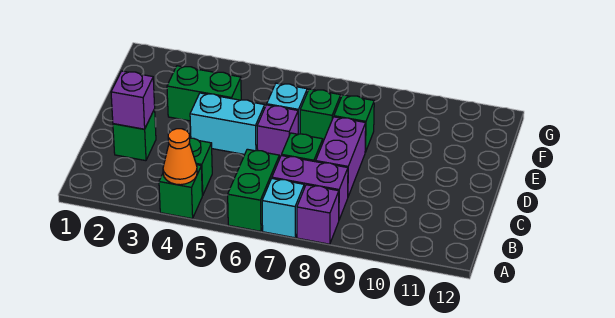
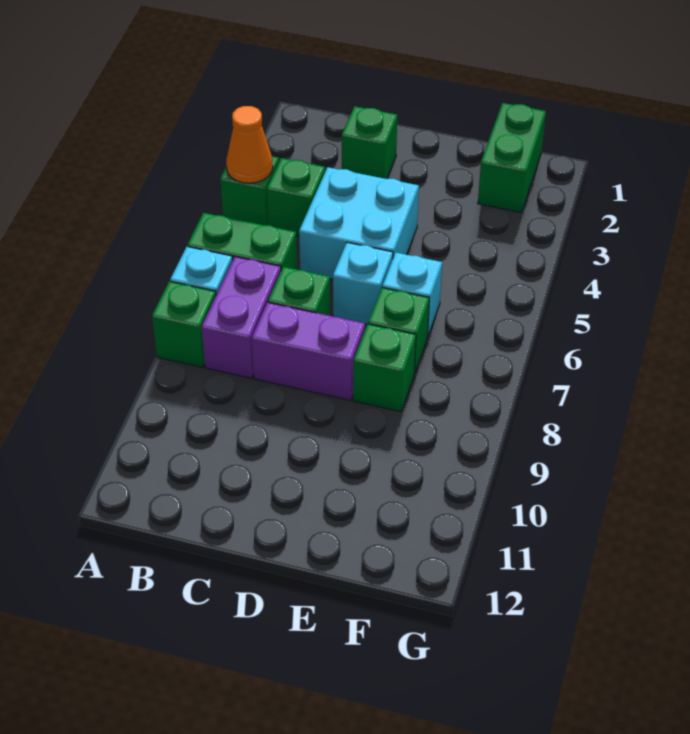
purple 1x1 brick [297,185,339,244] -> green 1x1 brick [152,281,216,367]
purple 1x1 brick [111,71,155,129] -> none
cyan 1x2 brick [190,93,265,155] -> cyan 2x2 brick [299,167,419,279]
purple 1x1 brick [257,105,298,159] -> cyan 1x1 brick [333,242,393,324]
green 1x2 brick [167,66,241,121] -> green 1x2 brick moved to [478,103,546,213]

